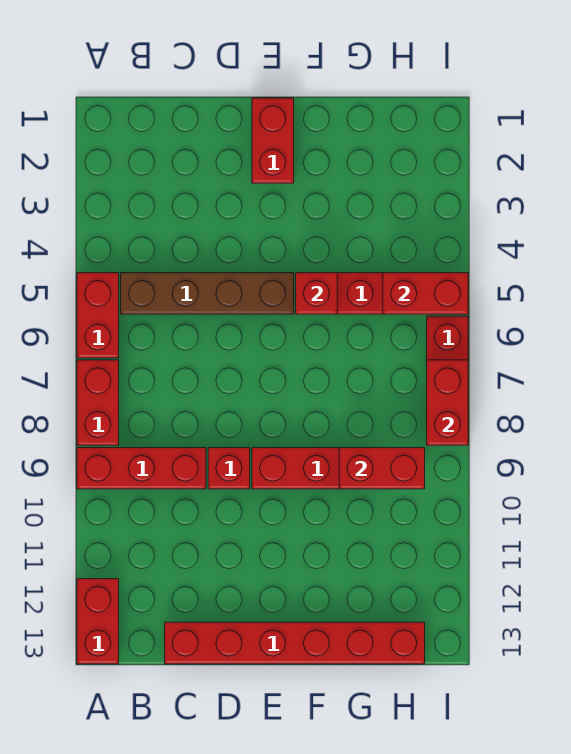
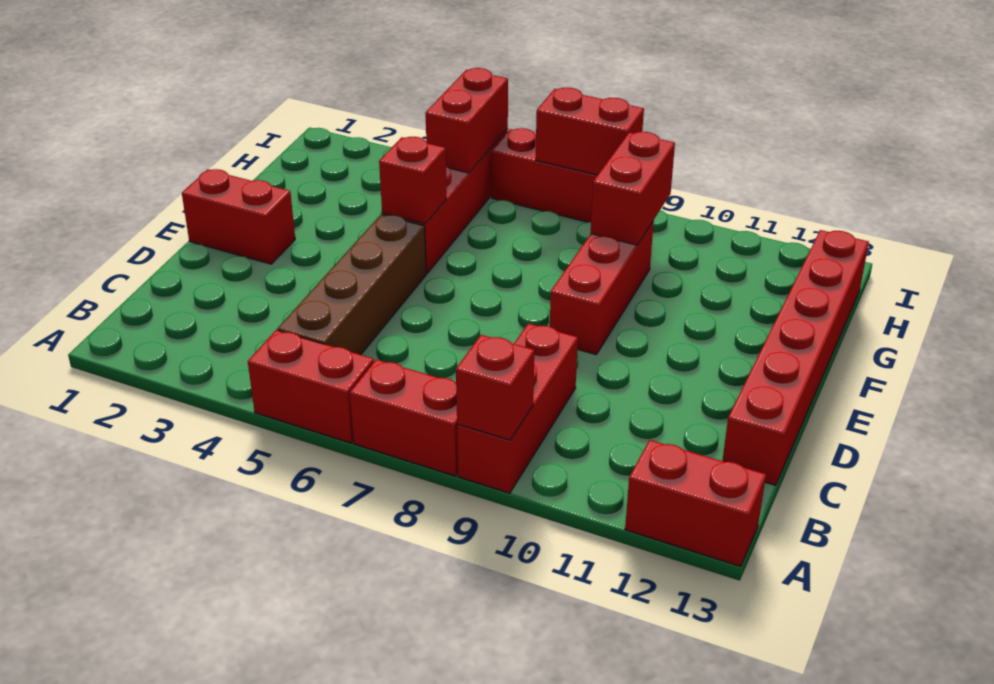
red 1x1 brick [208,448,250,489] -> red 1x1 brick moved to [456,335,534,440]

